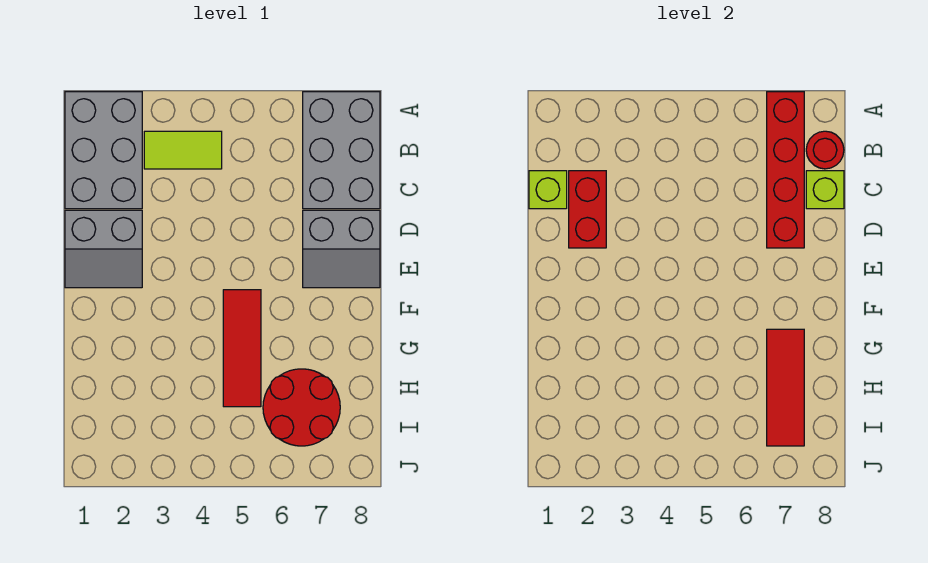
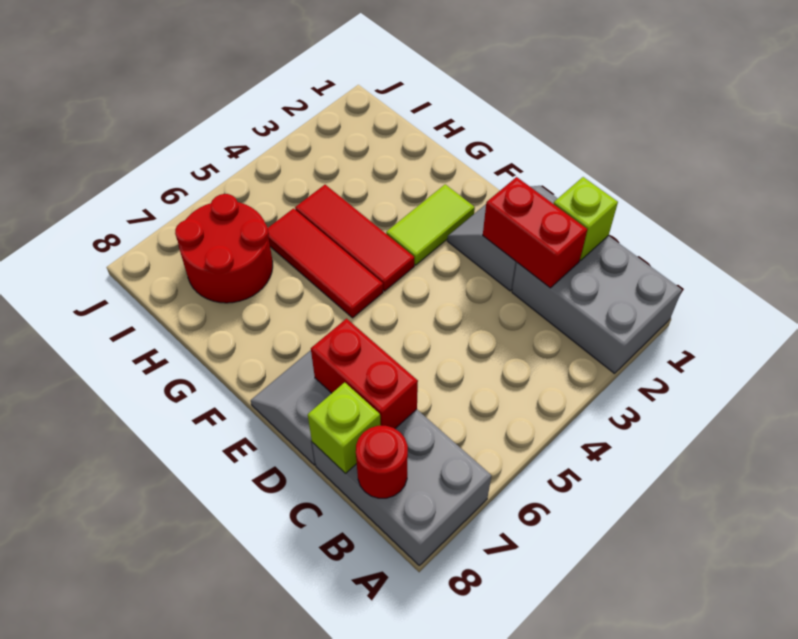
red 1x4 brick [767,92,804,248] -> red 1x2 brick [311,319,418,429]
lime 1x2 tile [144,131,222,169] -> lime 1x2 tile moved to [386,184,475,265]
red 1x3 tile [767,329,804,446] -> red 1x3 tile moved to [295,185,414,291]

